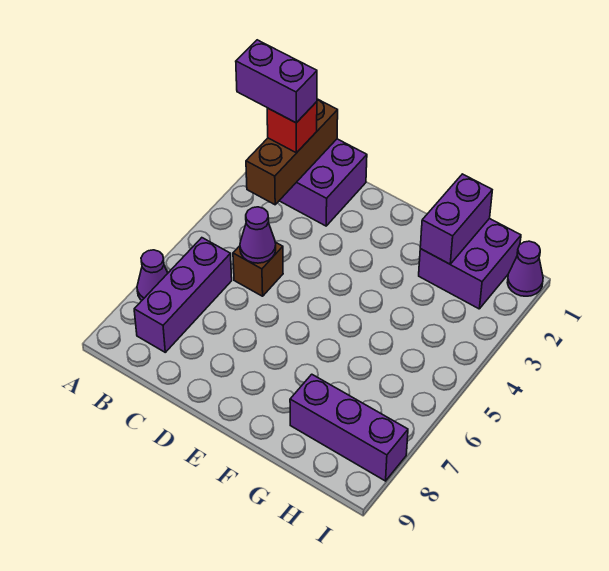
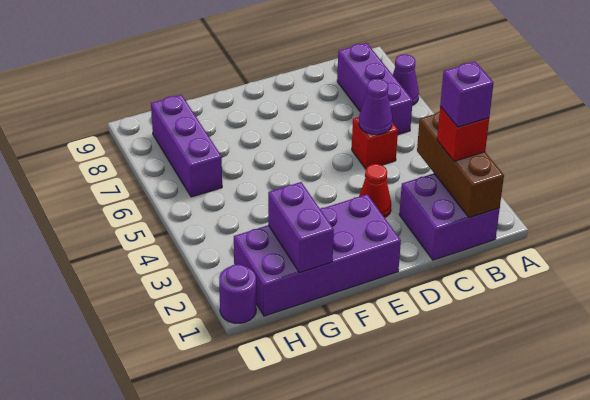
purple 1x2 brick [236,40,317,123] -> purple 1x1 brick [440,62,494,127]
brown 1x1 brick [233,242,283,296] -> red 1x1 brick [352,117,398,169]
none -> red 1x1 cone [359,164,391,218]
purple 2x2 brick [419,218,521,309] -> purple 2x4 brick [234,194,401,316]
purple 1x3 brick [290,374,408,481] -> purple 1x3 brick turned to [151,95,222,197]
purple 1x1 cone [507,241,543,296] -> purple 1x1 round brick [219,264,256,323]

